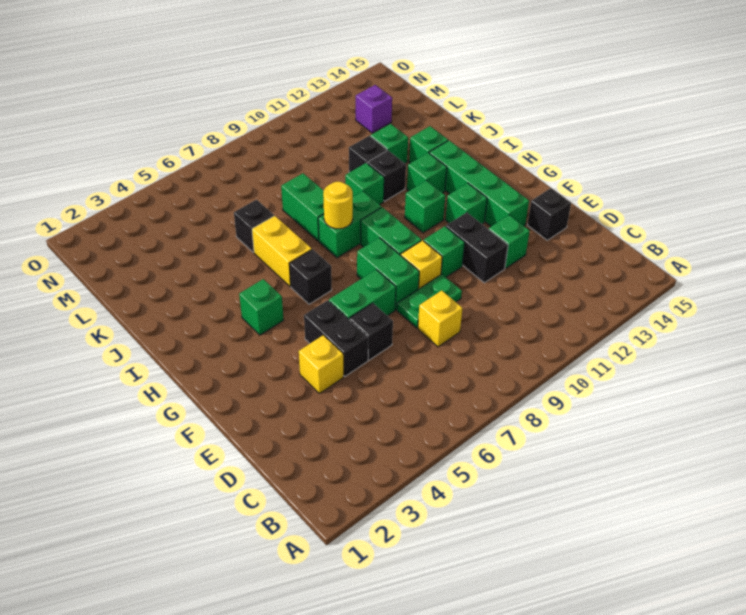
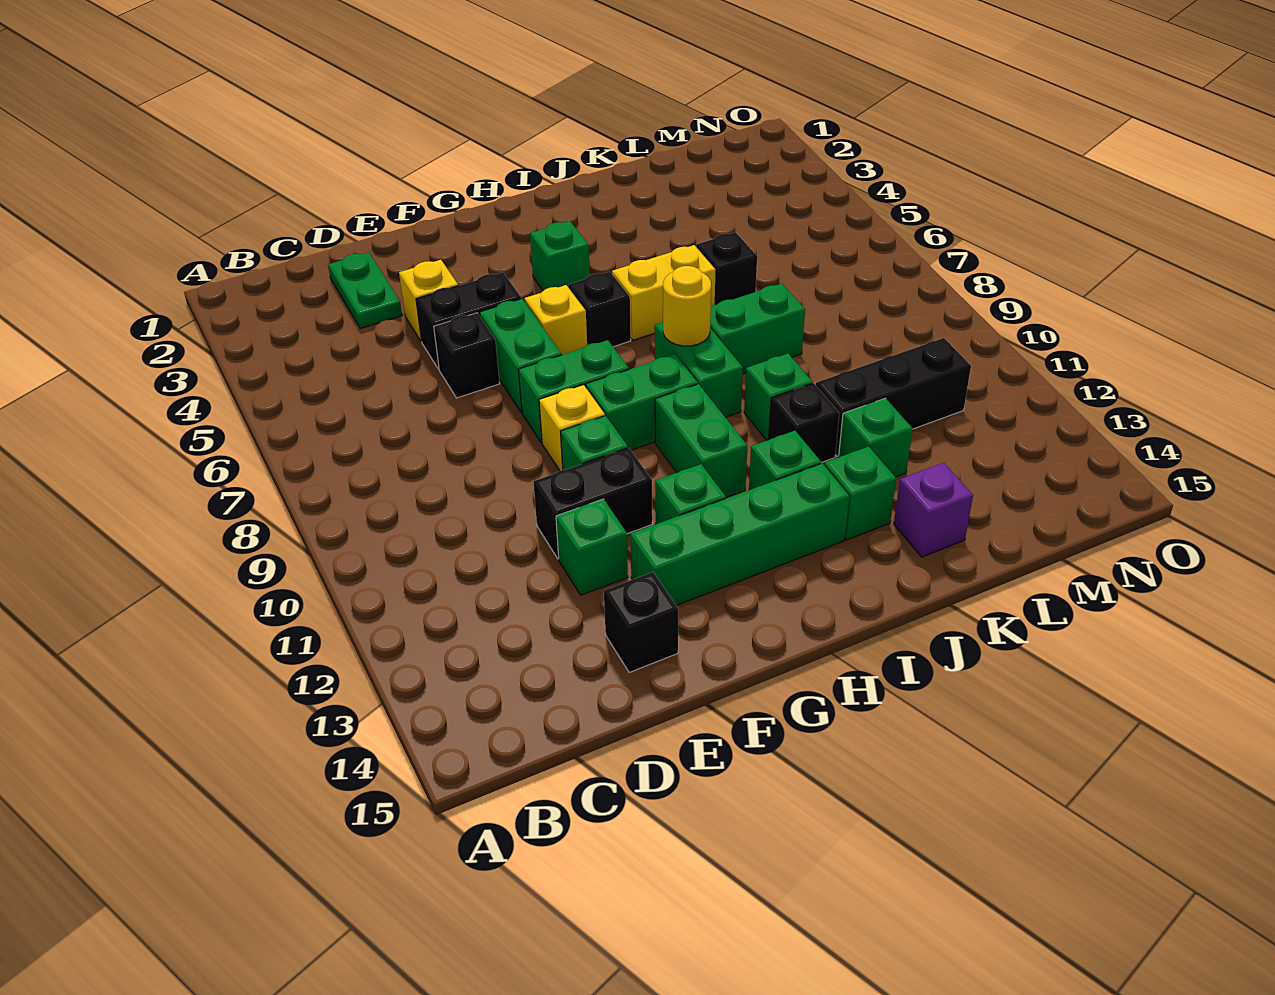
yellow 1x1 brick [418,290,463,347] -> yellow 1x1 brick moved to [524,285,587,355]
green 1x2 plate [397,274,462,328] -> green 1x2 plate moved to [328,252,402,329]
green 1x1 brick [405,181,445,233] -> green 1x2 brick [655,384,747,497]
black 1x1 brick [349,136,387,172] -> black 1x3 brick [816,338,971,457]
purple 1x1 brick [356,85,392,133] -> purple 1x1 brick moved to [894,463,973,557]

